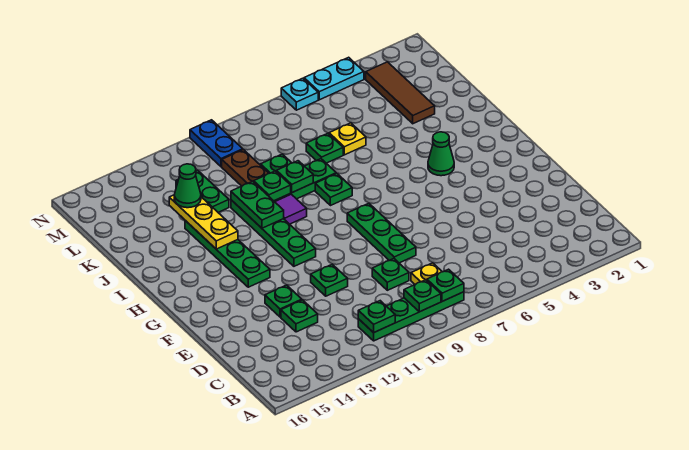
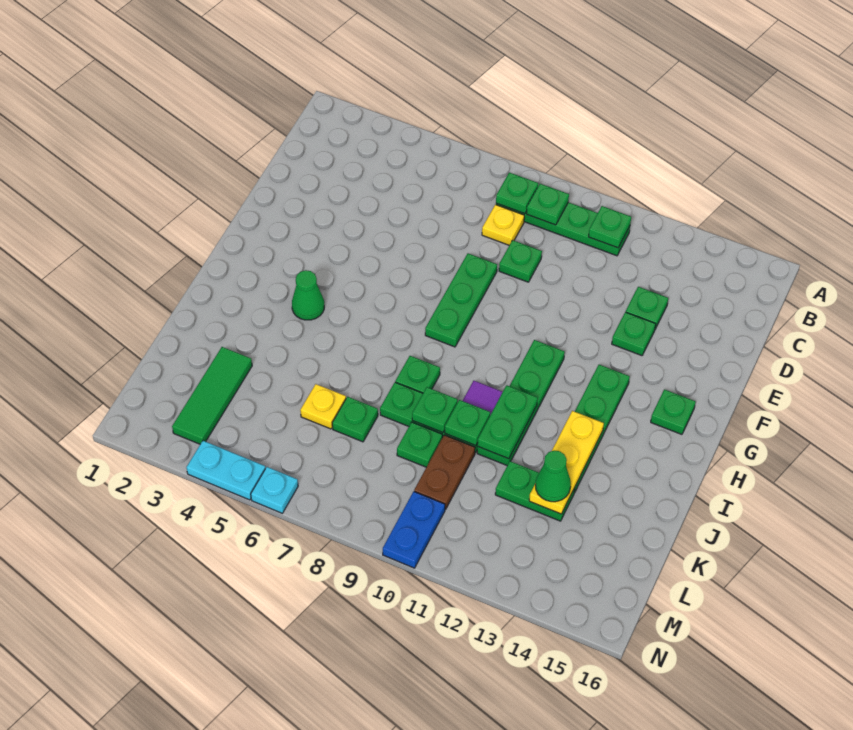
green 1x1 plate [311,264,348,296] -> green 1x1 plate moved to [651,389,696,434]
brown 1x3 tile [366,62,435,124] -> green 1x3 tile [172,347,252,444]
green 1x2 plate [176,170,229,212] -> green 1x2 plate turned to [495,461,575,521]

